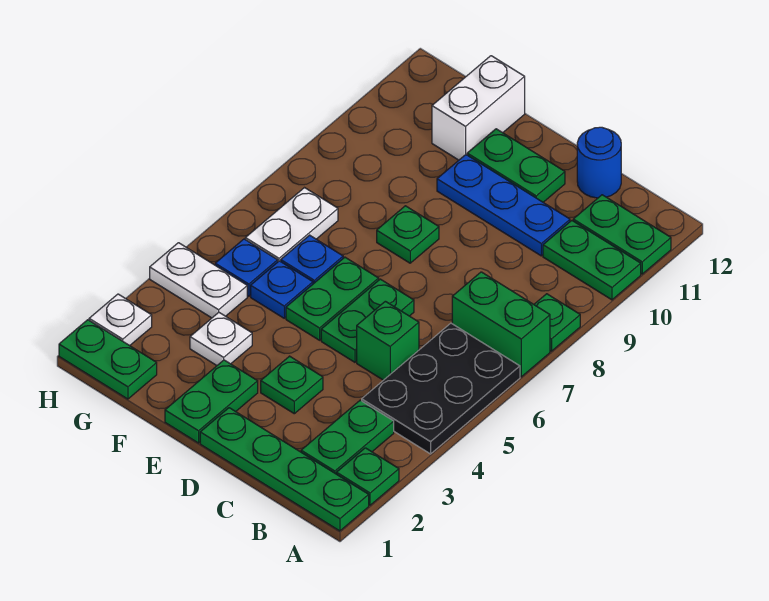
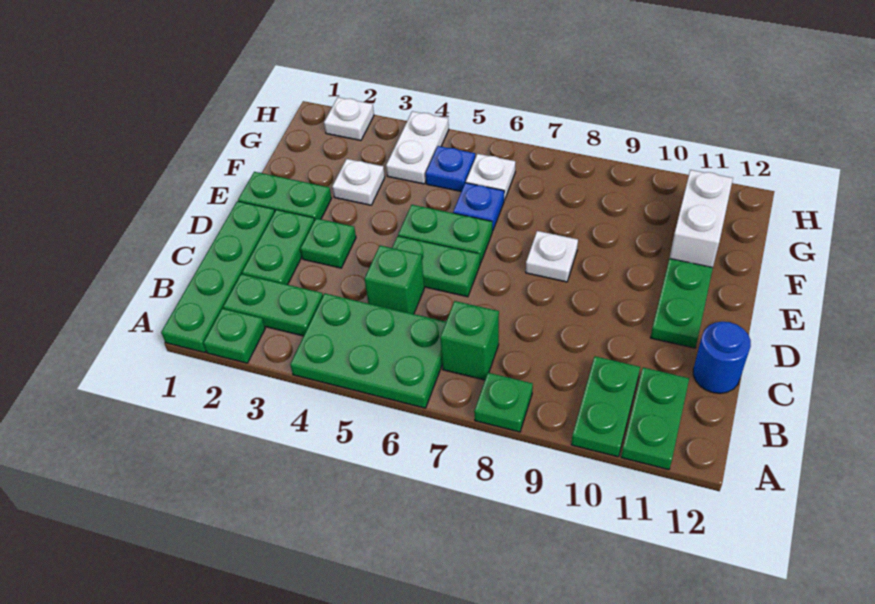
black 2x3 plate [362,323,520,454] -> green 2x3 plate [290,293,446,408]
green 1x2 brick [452,272,550,377] -> green 1x1 brick [440,301,499,380]
blue 1x3 plate [437,155,570,256] -> none
green 1x1 plate [377,206,439,263] -> white 1x1 plate [526,231,578,282]
blue 1x1 plate [251,261,313,318] -> none
white 1x2 brick [432,56,525,160] -> white 1x2 brick turned to [670,170,733,267]
green 1x2 plate [59,320,157,399] -> green 1x2 plate moved to [242,210,315,285]
white 1x2 plate [245,188,338,261] -> white 1x1 plate [466,154,515,200]

